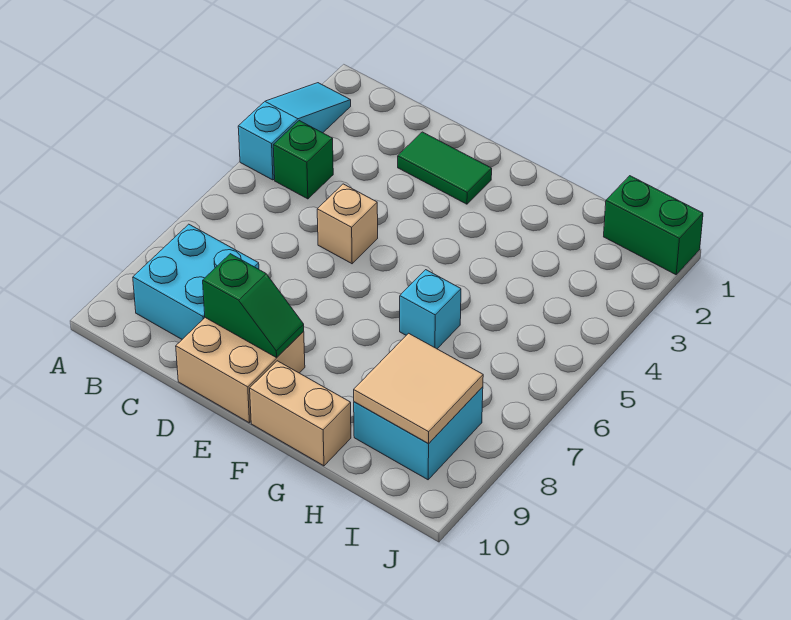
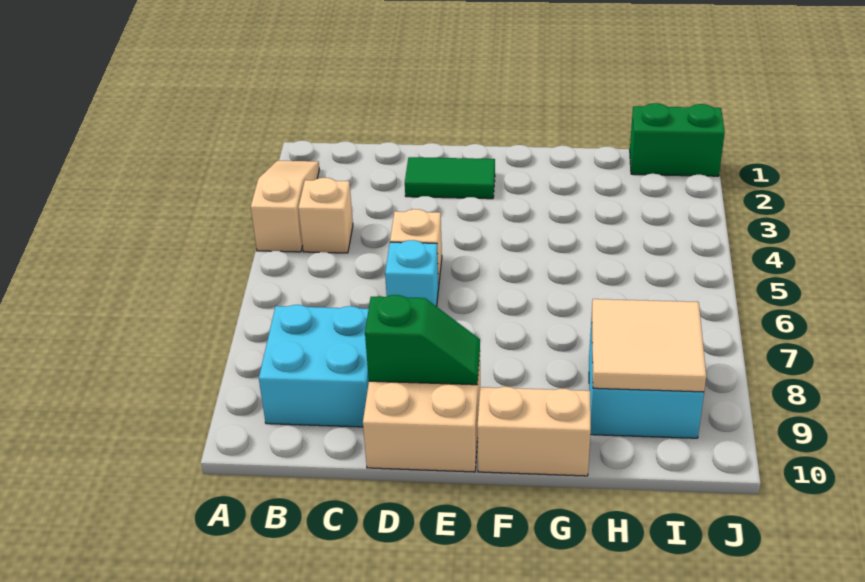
cyan 1x3 slope [238,83,351,180] -> tan 1x3 slope [251,161,319,252]
green 1x1 brick [273,121,333,199] -> tan 1x1 brick [298,178,353,253]
cyan 1x1 brick [400,270,461,349] -> cyan 1x1 brick moved to [385,240,439,307]

